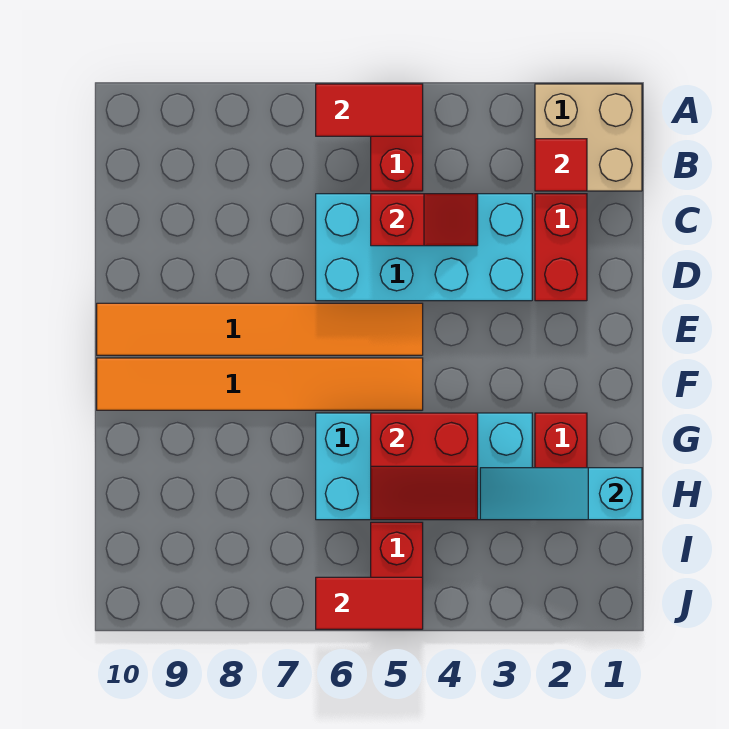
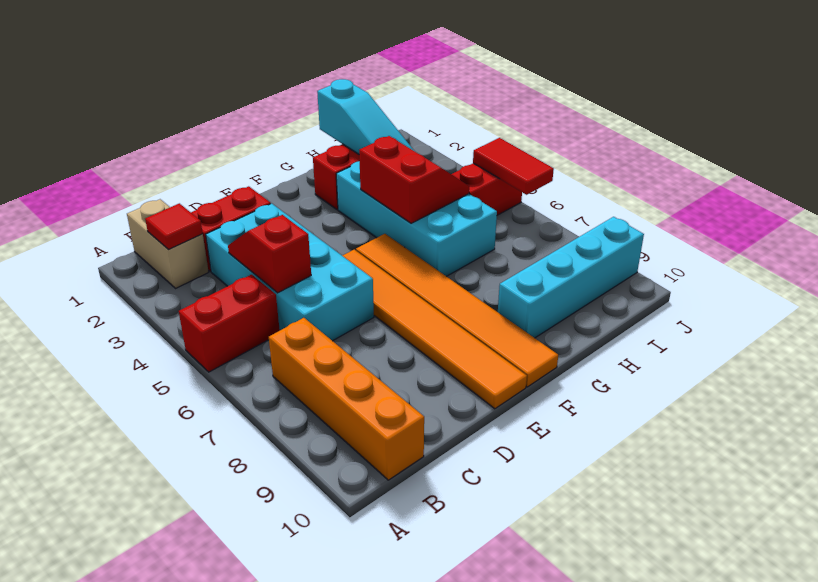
tan 2x2 brick [535,84,642,191] -> tan 1x2 brick [127,199,209,288]
red 1x2 tile [316,84,423,136] -> none
none -> orange 1x4 brick [269,318,424,480]
none -> cyan 1x4 brick [498,217,644,338]

